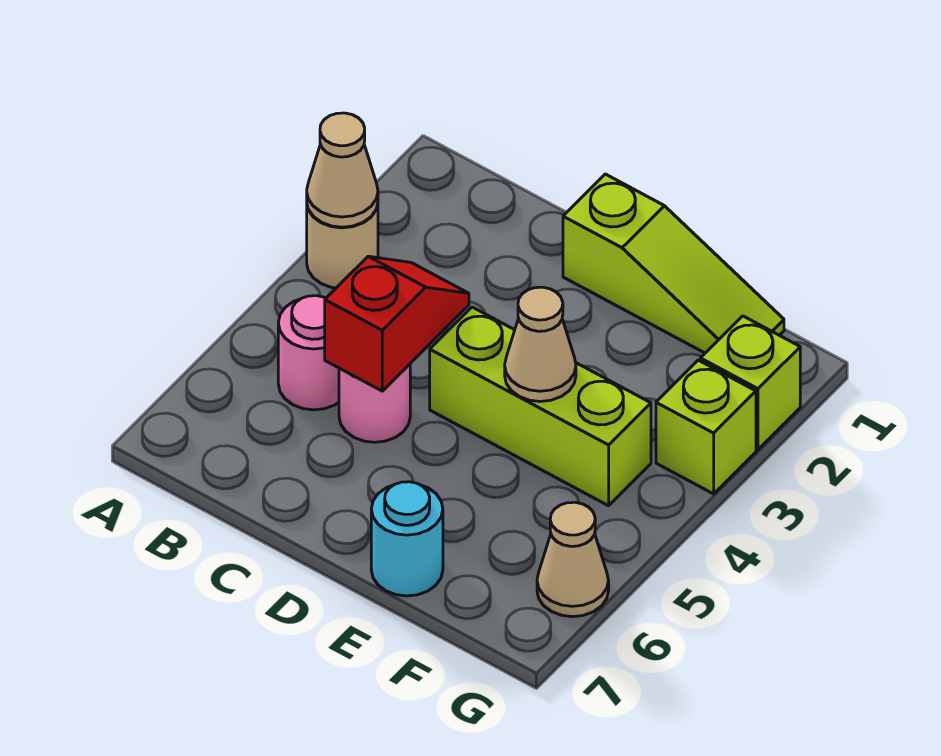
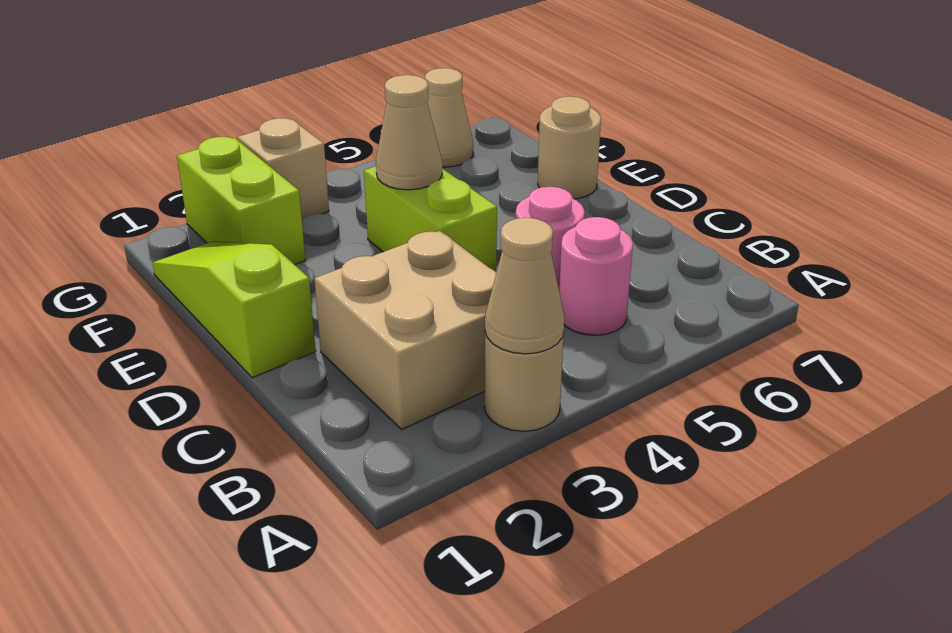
none -> tan 2x2 brick [314,231,497,429]
red 1x2 slope [325,256,469,391] -> none
lime 1x3 brick [430,307,651,506] -> lime 1x2 brick [364,166,497,272]
cyan 1x1 round brick [371,482,443,596] -> tan 1x1 round brick [538,97,601,199]
lime 1x1 brick [700,316,800,449] -> lime 1x2 brick [177,137,305,265]
lime 1x1 brick [656,360,756,494] -> tan 1x1 brick [238,118,329,219]

